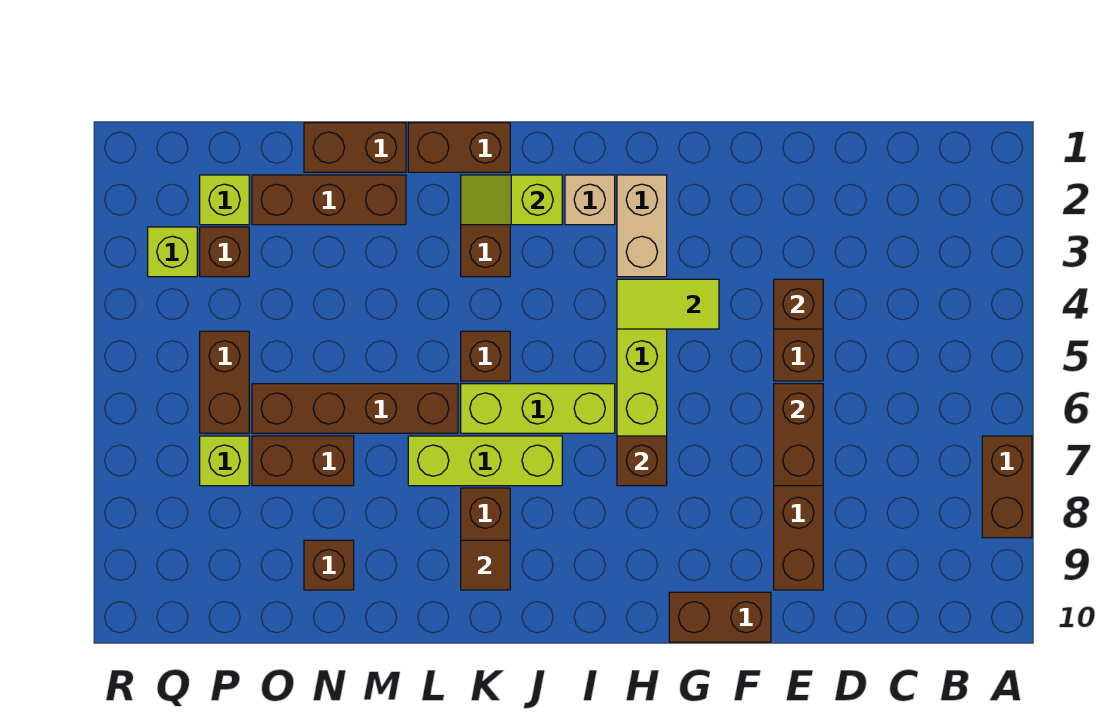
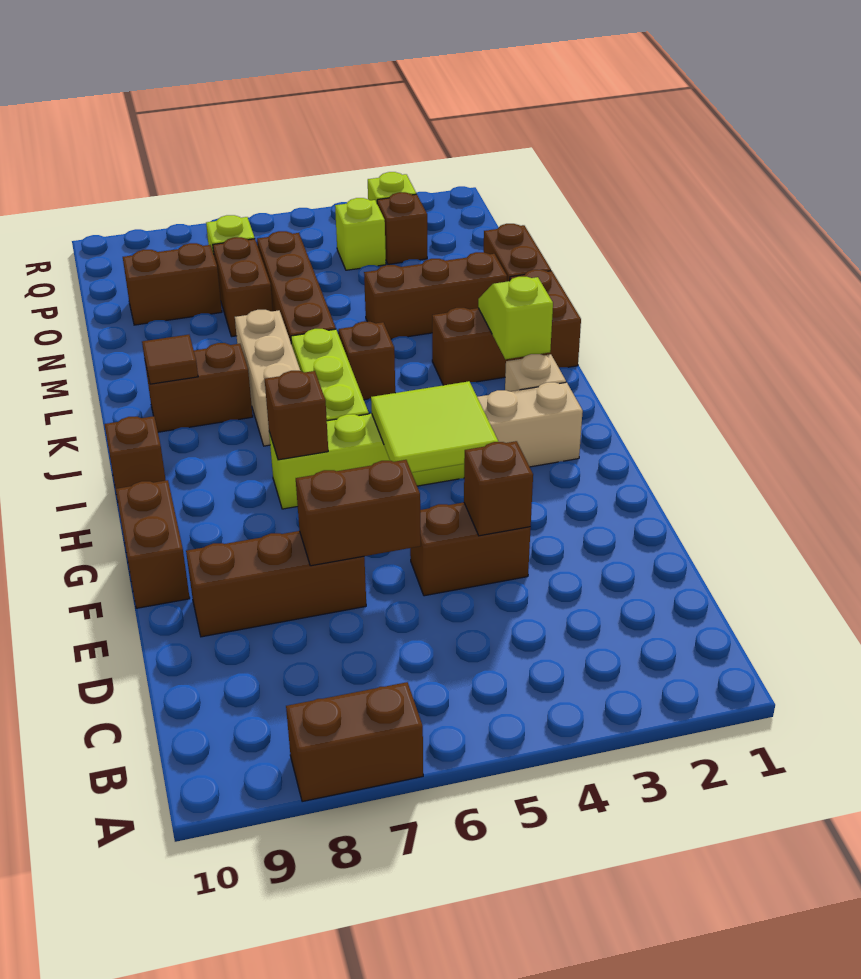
lime 1x2 tile [617,279,719,329] -> lime 2x2 tile [371,381,498,472]
lime 1x3 brick [408,436,562,486] -> tan 1x3 brick [235,310,300,446]
brown 1x3 brick [252,175,406,225] -> brown 1x3 brick turned to [364,252,507,339]
brown 1x1 brick [304,540,354,590] -> brown 1x1 brick moved to [105,416,166,489]
lime 1x1 brick [200,175,249,225] -> lime 1x1 brick moved to [335,198,386,270]
brown 1x2 brick [200,331,249,433] -> brown 1x2 brick moved to [123,243,222,325]

